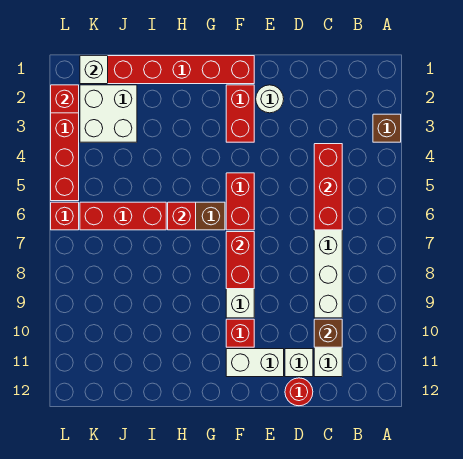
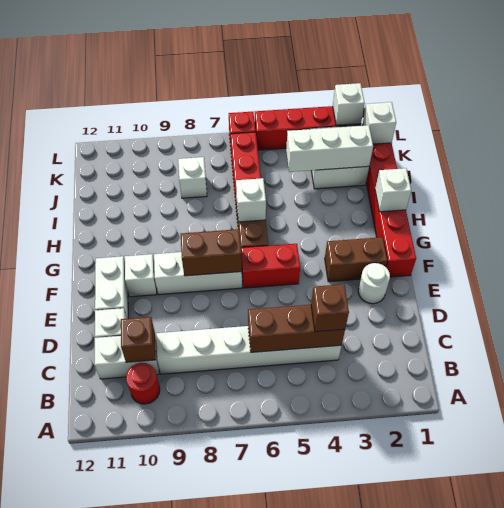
brown 1x1 brick [373,114,401,142] -> brown 1x1 brick moved to [311,284,349,332]
red 1x3 brick [314,144,342,230] -> brown 1x3 brick [248,305,345,352]
red 1x1 round brick [285,378,313,406] -> red 1x1 round brick moved to [126,363,160,404]
red 1x2 brick [226,85,254,142] -> brown 1x2 brick [325,237,387,282]
red 1x2 brick [226,232,254,289] -> brown 1x2 brick [181,229,242,276]
red 1x1 brick [226,319,254,347] -> white 1x1 brick [125,254,157,297]
none -> white 1x1 brick [375,168,411,212]
red 1x1 brick [168,202,196,230] -> white 1x1 brick [236,178,266,222]
none -> white 1x3 brick [286,125,373,172]
none -> white 1x1 brick [178,157,207,198]
red 1x1 brick [51,85,79,113] -> white 1x1 brick [333,83,365,125]

